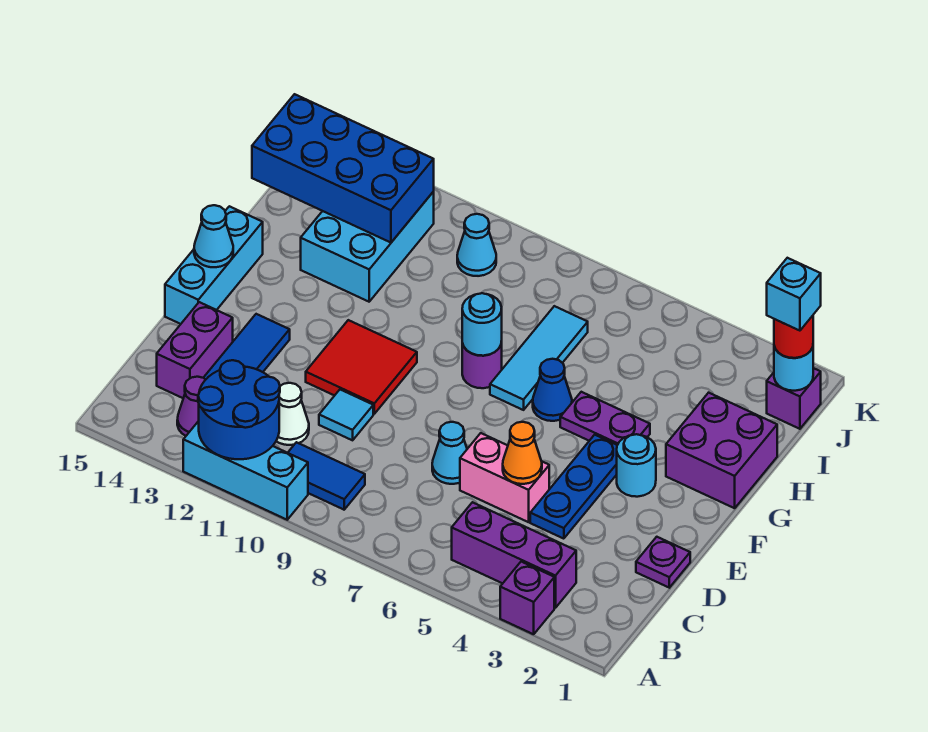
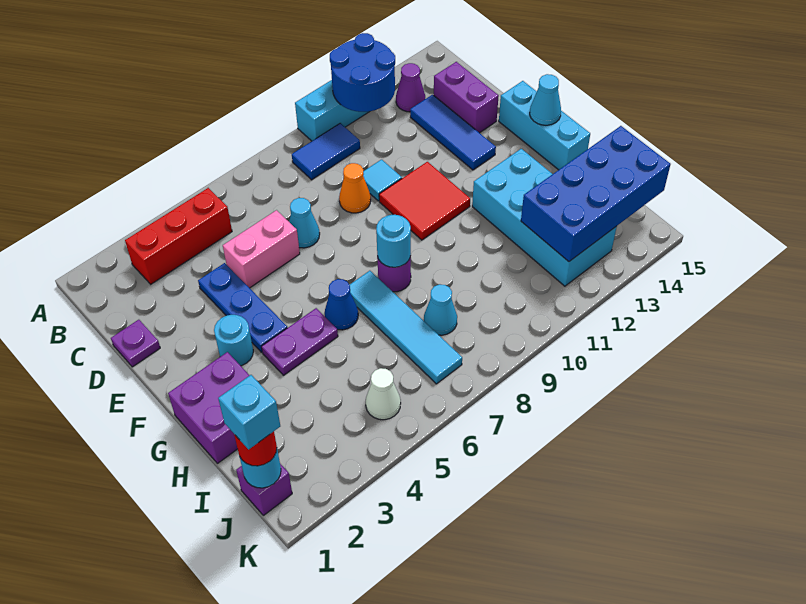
purple 1x1 brick [500,562,554,634] -> none
purple 1x3 brick [452,502,576,608] -> red 1x3 brick [125,188,232,284]
white 1x1 cone [276,383,309,445] -> white 1x1 cone moved to [366,368,401,420]
orange 1x1 cone [503,422,542,484] -> orange 1x1 cone moved to [339,163,371,213]
cyan 1x3 tile [490,306,588,410] -> cyan 1x4 tile [350,271,462,384]
cyan 2x3 brick [301,192,434,302] -> cyan 2x4 brick [472,149,617,286]
cyan 1x1 cone [457,214,496,276] -> cyan 1x1 cone moved to [424,284,457,335]

